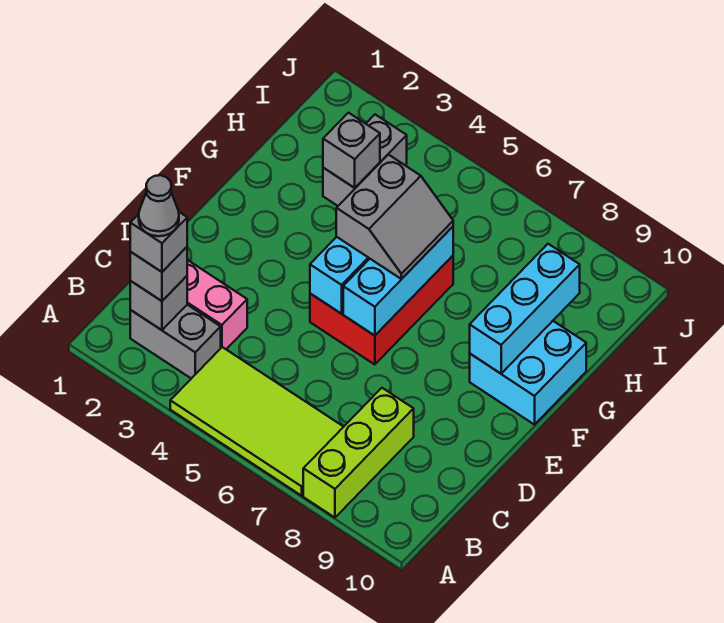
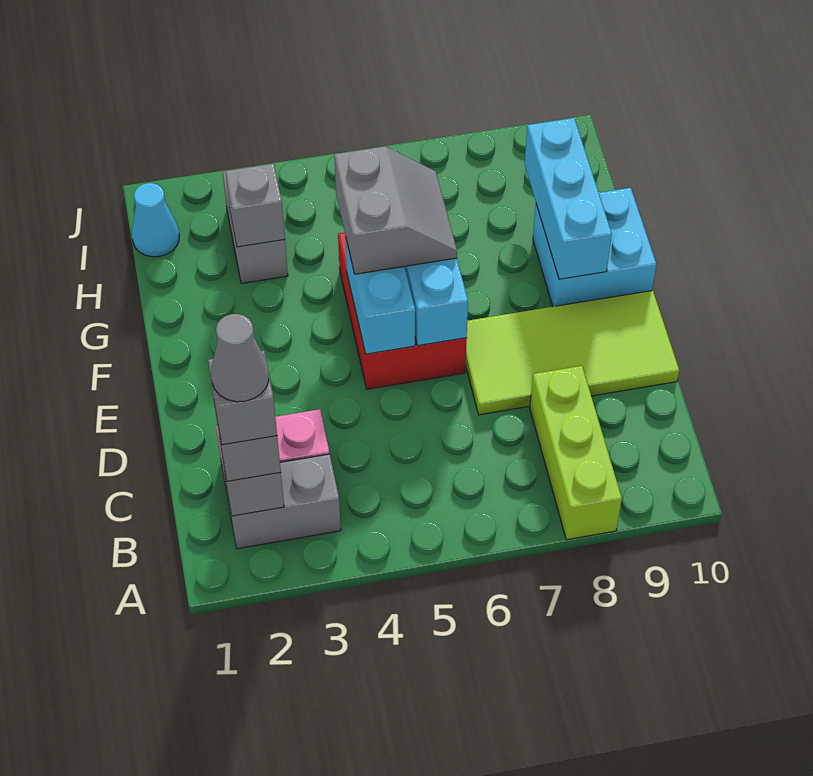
lime 2x4 tile [170,347,343,496] -> lime 2x4 tile moved to [465,291,679,415]
none -> cyan 1x1 cone [132,183,179,257]

